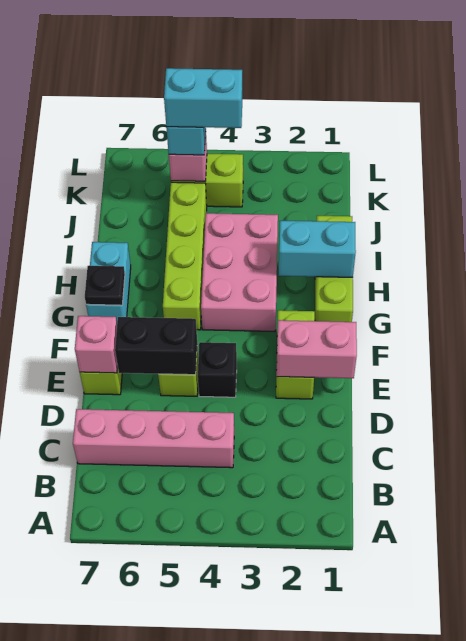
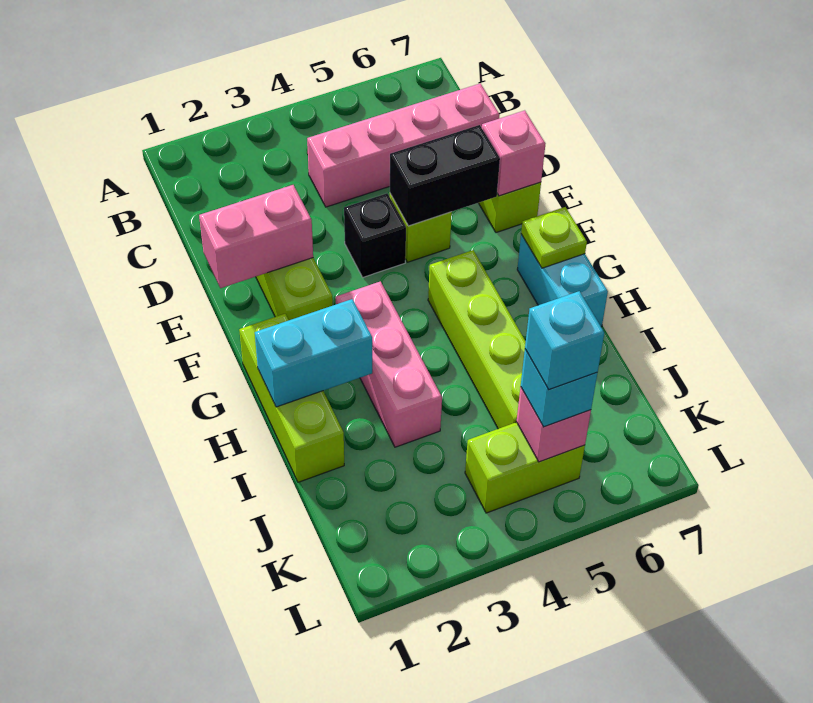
pink 2x3 brick [201,213,278,331] -> pink 1x3 brick [336,281,442,447]
black 1x1 plate [85,266,125,305] -> lime 1x1 plate [521,207,587,268]
cyan 1x2 brick [164,68,242,128] -> cyan 1x1 brick [525,291,604,390]

